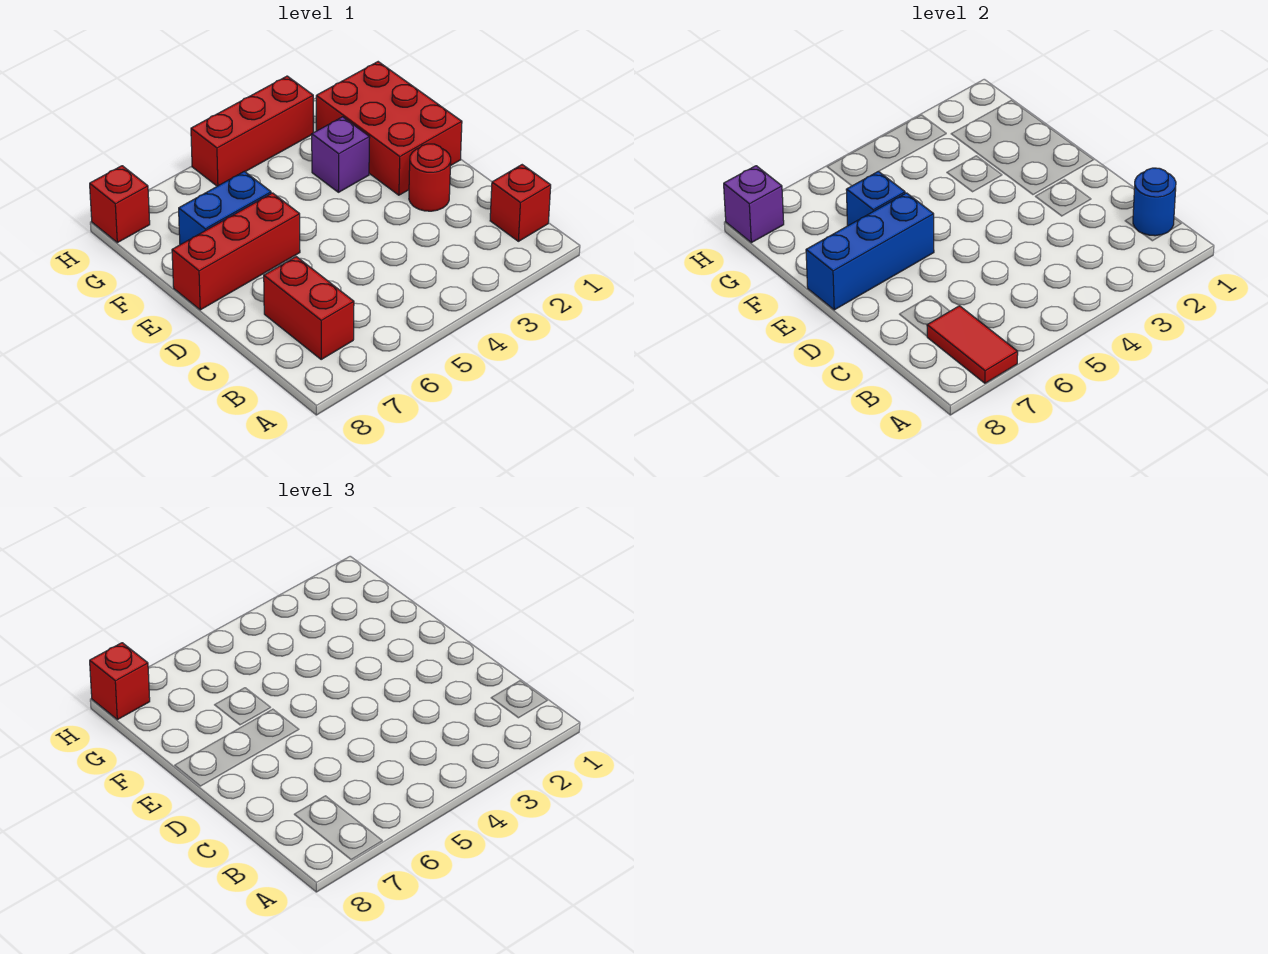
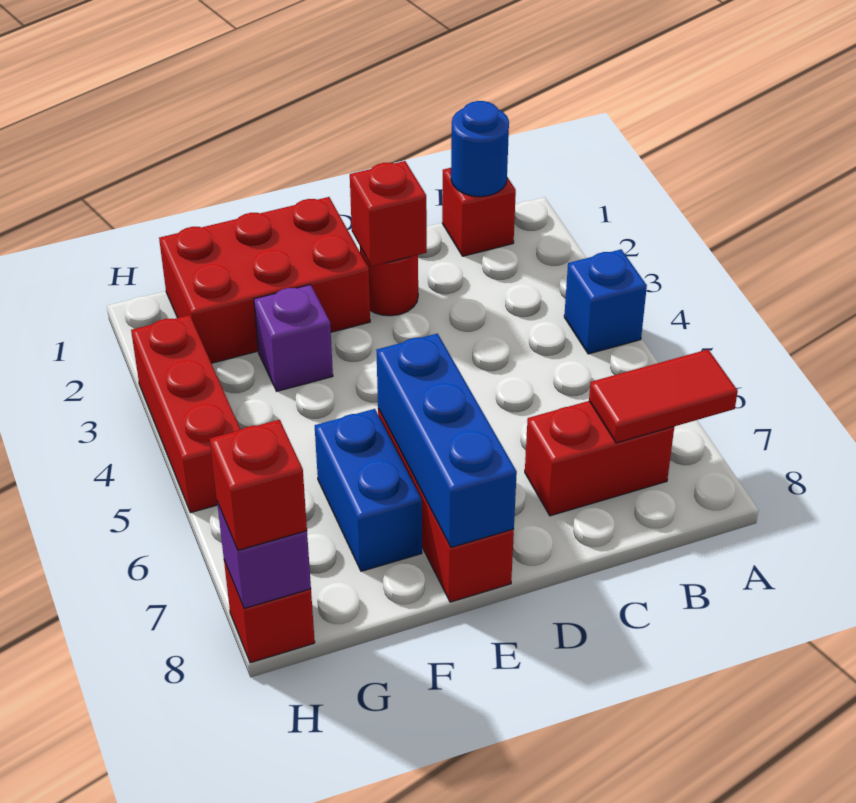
none -> red 1x1 brick [350,161,427,266]
blue 1x1 brick [846,171,905,226] -> blue 1x1 brick moved to [564,249,647,354]

